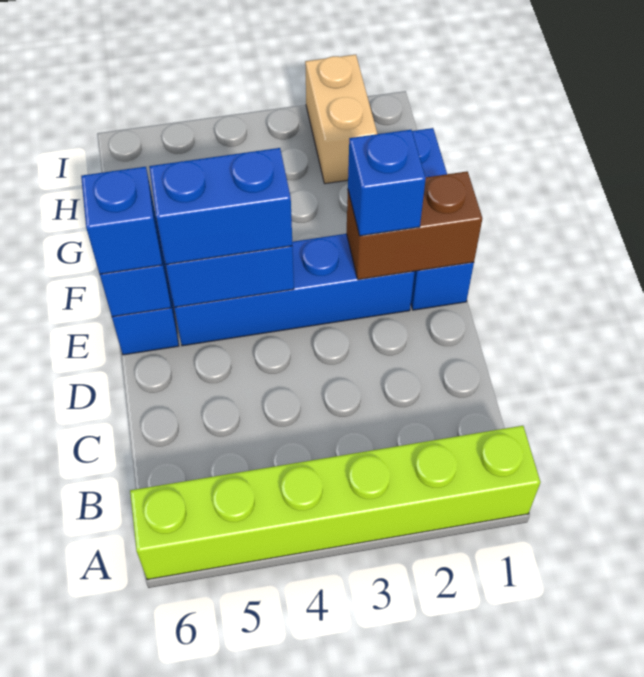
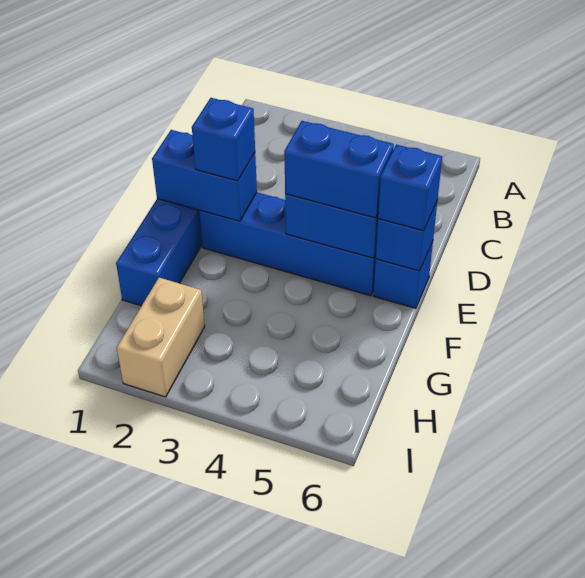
lime 1x6 brick [130,426,540,580] -> none
brown 1x2 brick [347,171,482,280] -> blue 1x2 brick [152,130,257,221]

